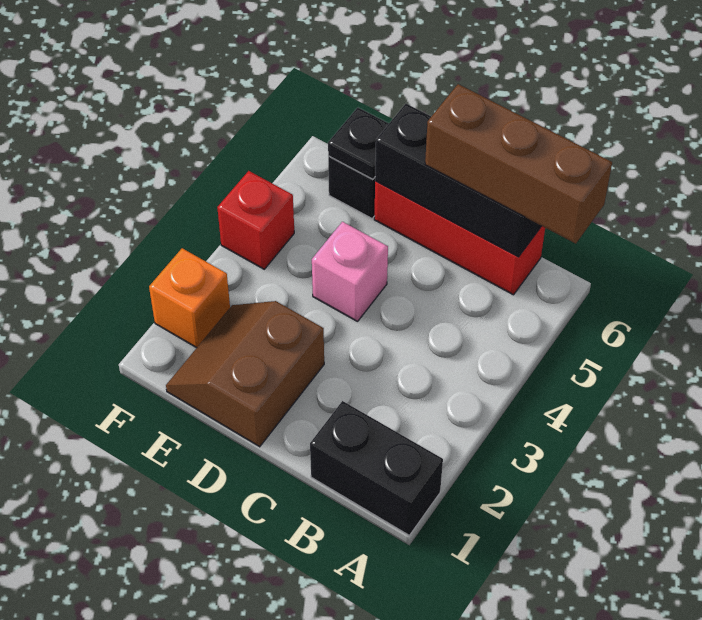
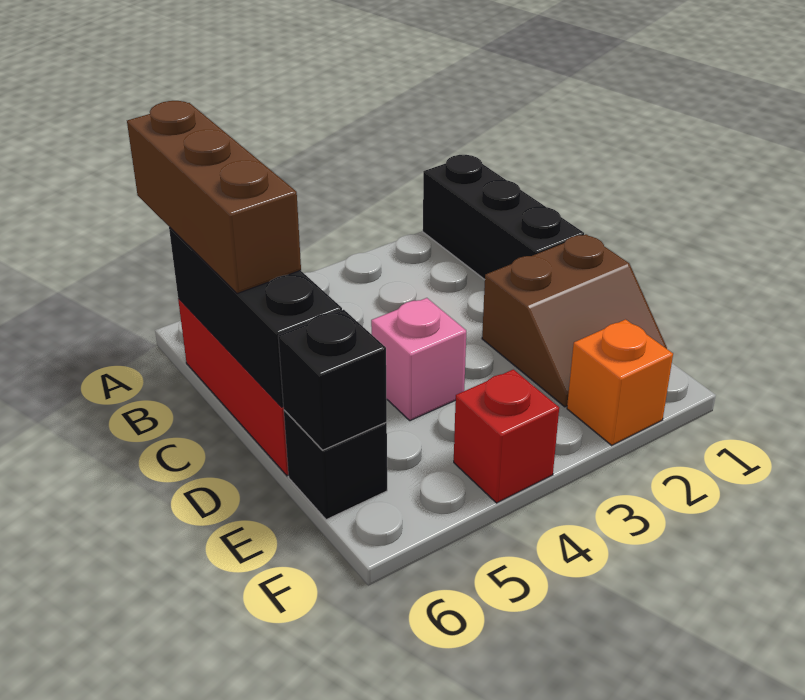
black 1x2 brick [310,401,443,535] -> black 1x3 brick [423,155,584,280]
black 1x1 plate [328,108,389,179] -> black 1x1 brick [278,310,387,450]

